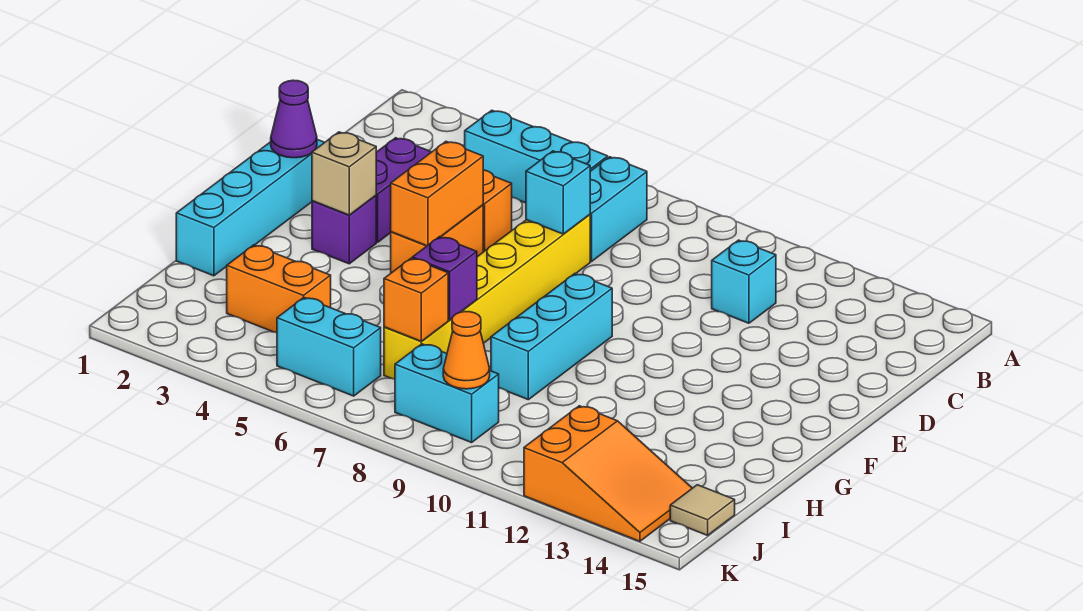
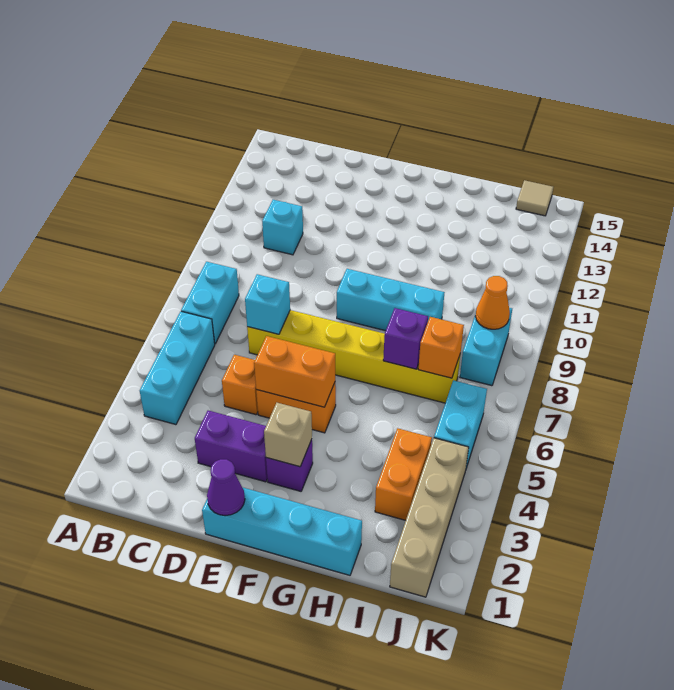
cyan 1x2 brick [590,157,647,261] -> cyan 1x2 brick turned to [181,262,239,344]
none -> tan 1x4 brick [390,438,469,597]
orange 2x3 slope [524,406,692,541] -> none

